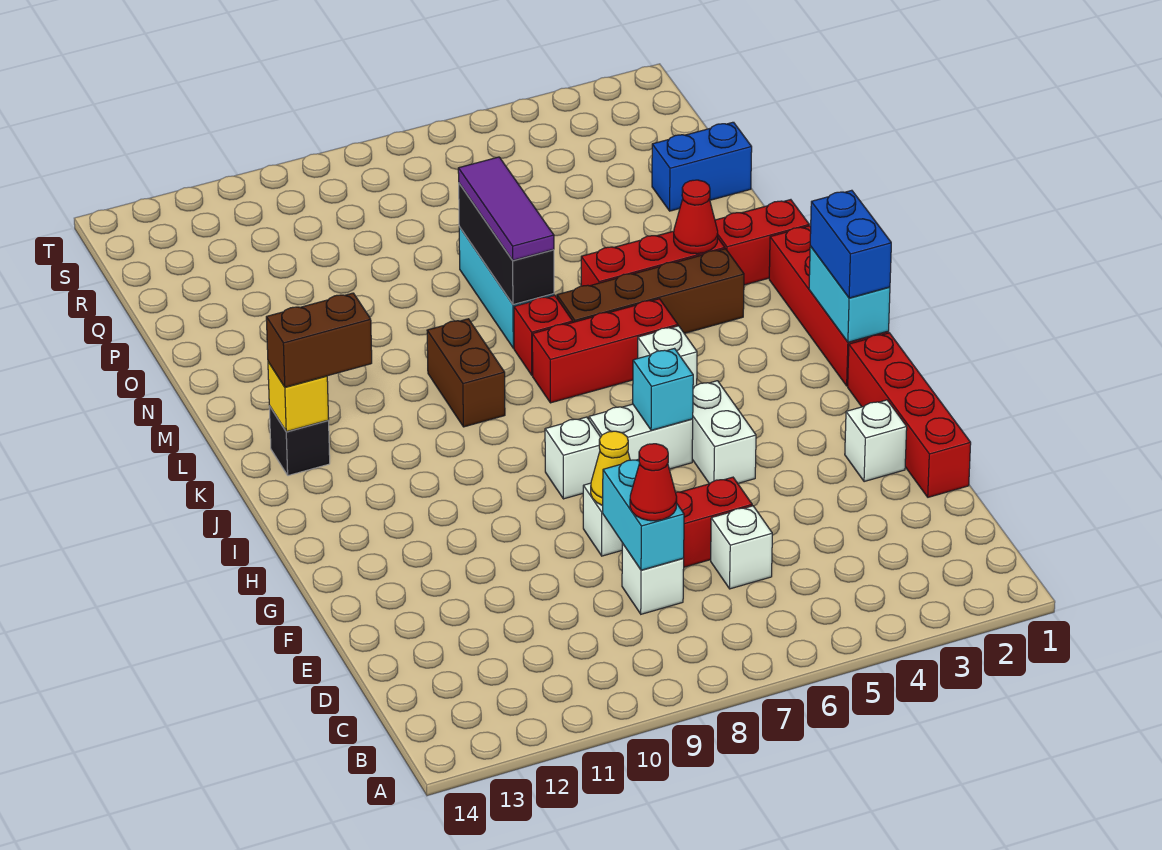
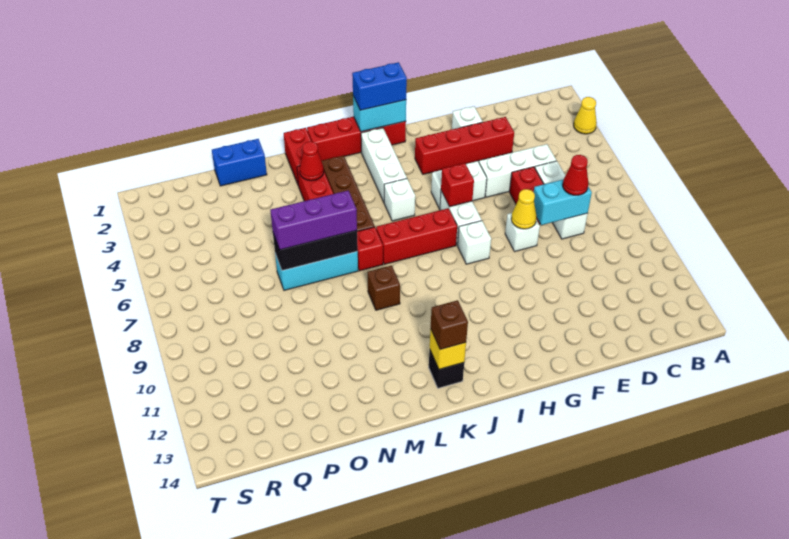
none -> yellow 1x1 cone [574,97,597,134]
none -> white 1x3 brick [479,144,556,197]
red 1x4 brick [848,333,971,497] -> red 1x4 brick moved to [415,117,514,174]
cyan 1x1 brick [633,349,693,430] -> red 1x1 brick [441,163,474,207]
none -> white 1x3 brick [361,128,407,202]
red 1x3 brick [532,299,678,403] -> red 1x3 brick turned to [376,208,457,264]
brown 1x2 brick [427,319,505,427] -> brown 1x1 brick [368,265,400,310]
brown 1x2 brick [266,293,372,387] -> brown 1x1 brick [431,300,468,350]
purple 1x3 tile [458,157,554,260] -> purple 1x3 brick [270,191,357,250]
blue 1x2 brick [652,122,752,211] -> blue 1x2 brick turned to [212,139,267,186]

